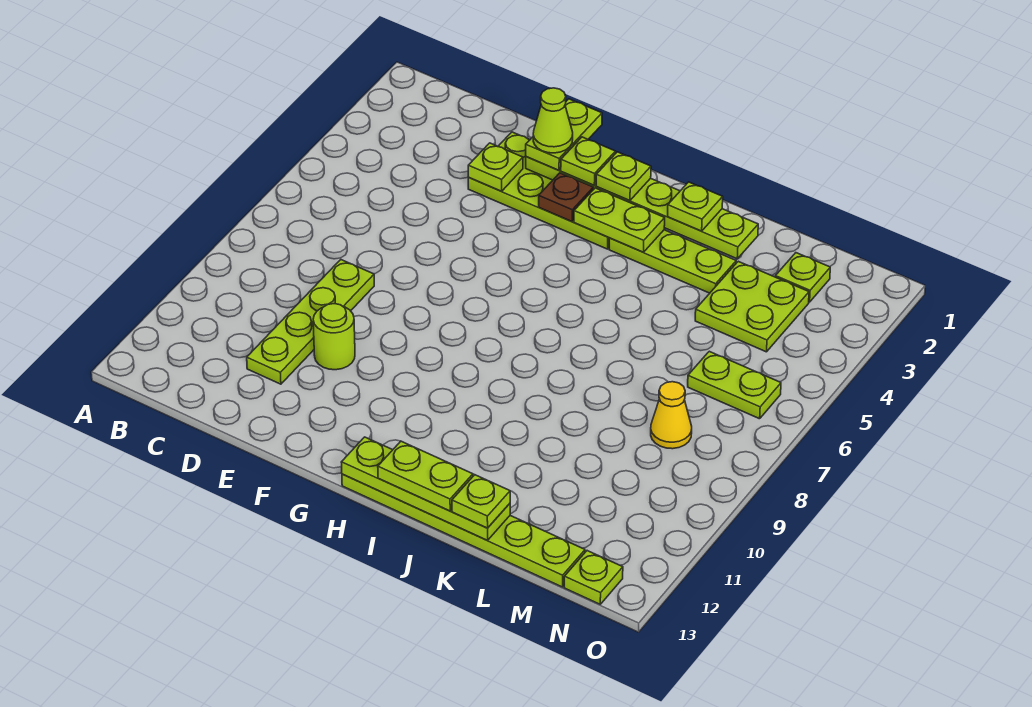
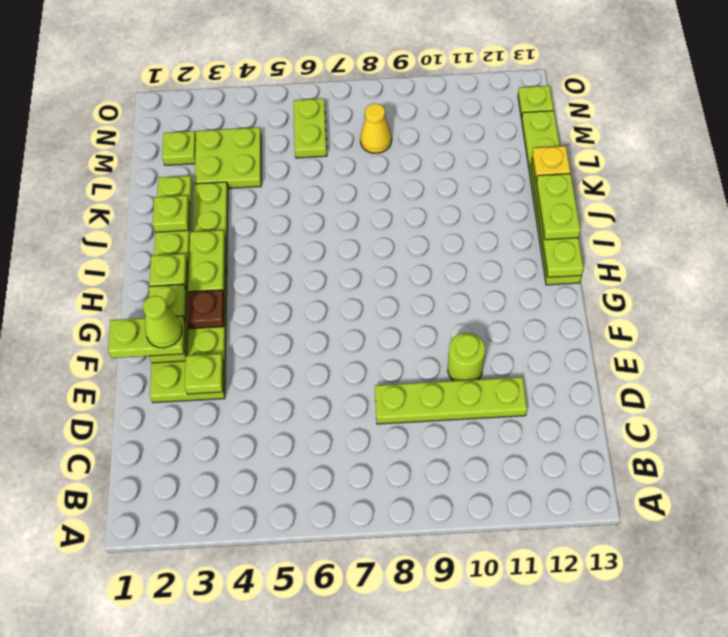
lime 1x1 plate [452,475,510,528] -> yellow 1x1 plate [532,146,570,181]

